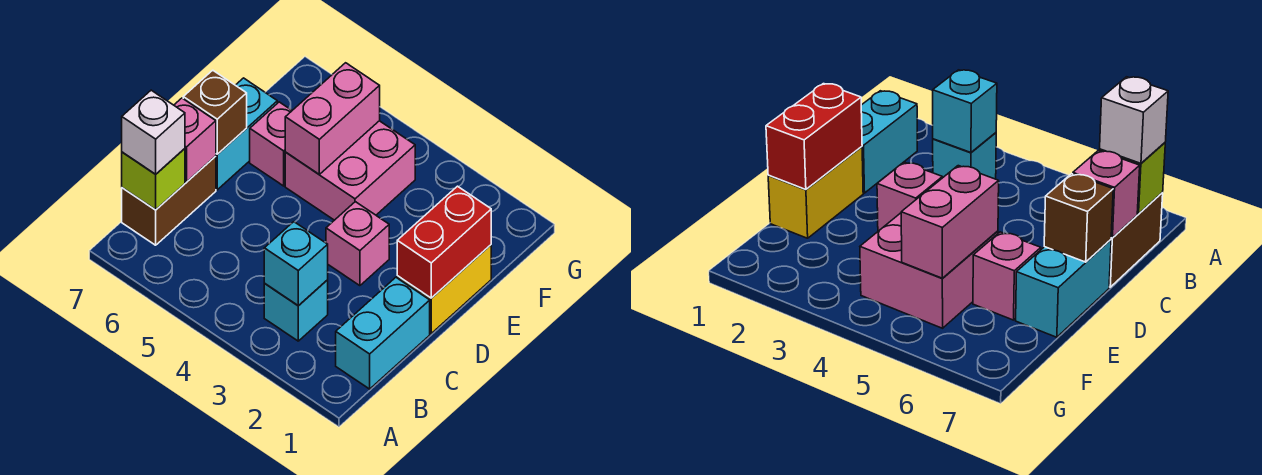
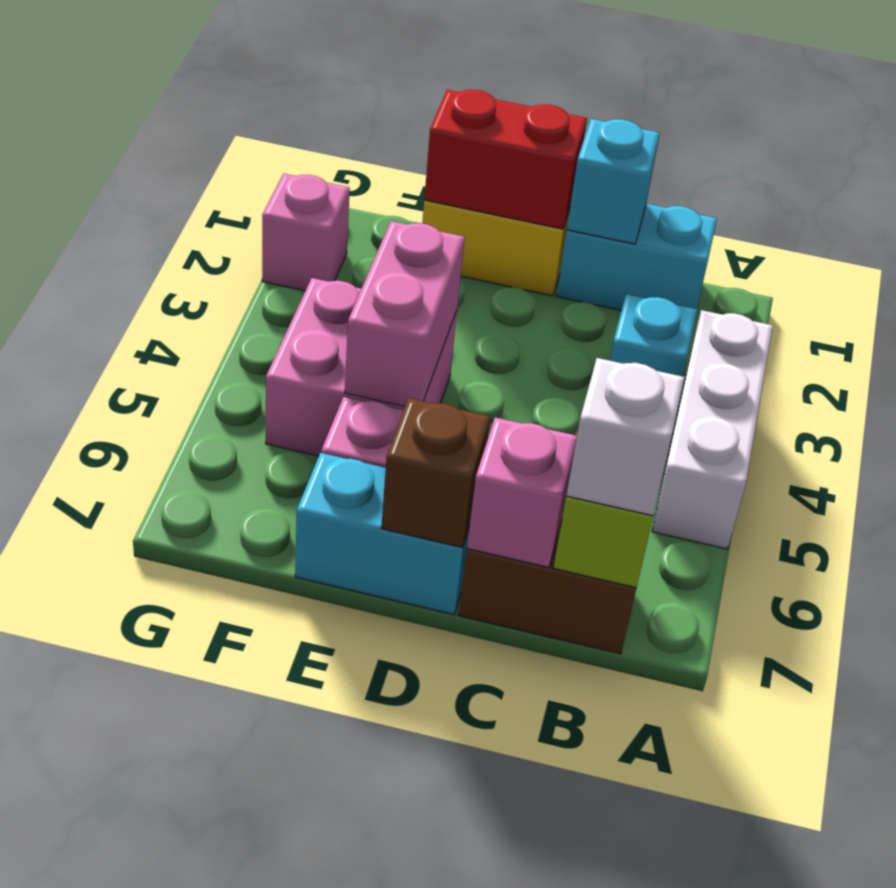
none -> white 1x3 brick [652,310,773,549]
cyan 1x1 brick [264,222,328,306] -> cyan 1x1 brick moved to [567,119,660,244]
pink 1x1 brick [326,202,389,286] -> pink 1x1 brick moved to [262,174,350,291]
pink 1x2 brick [285,63,380,174] -> pink 1x2 brick turned to [345,221,465,406]

